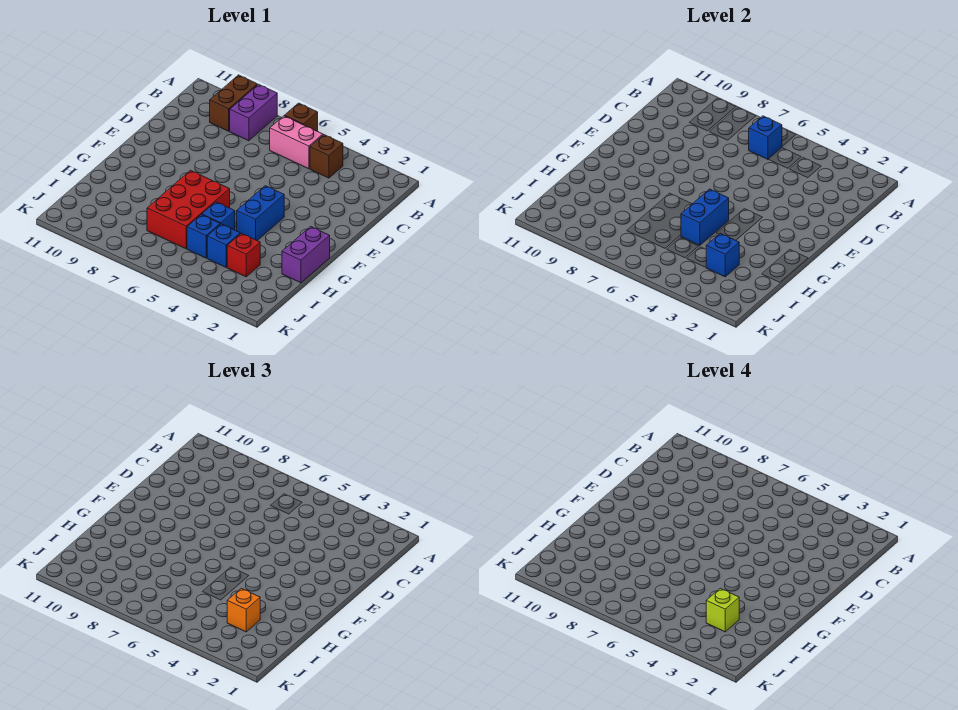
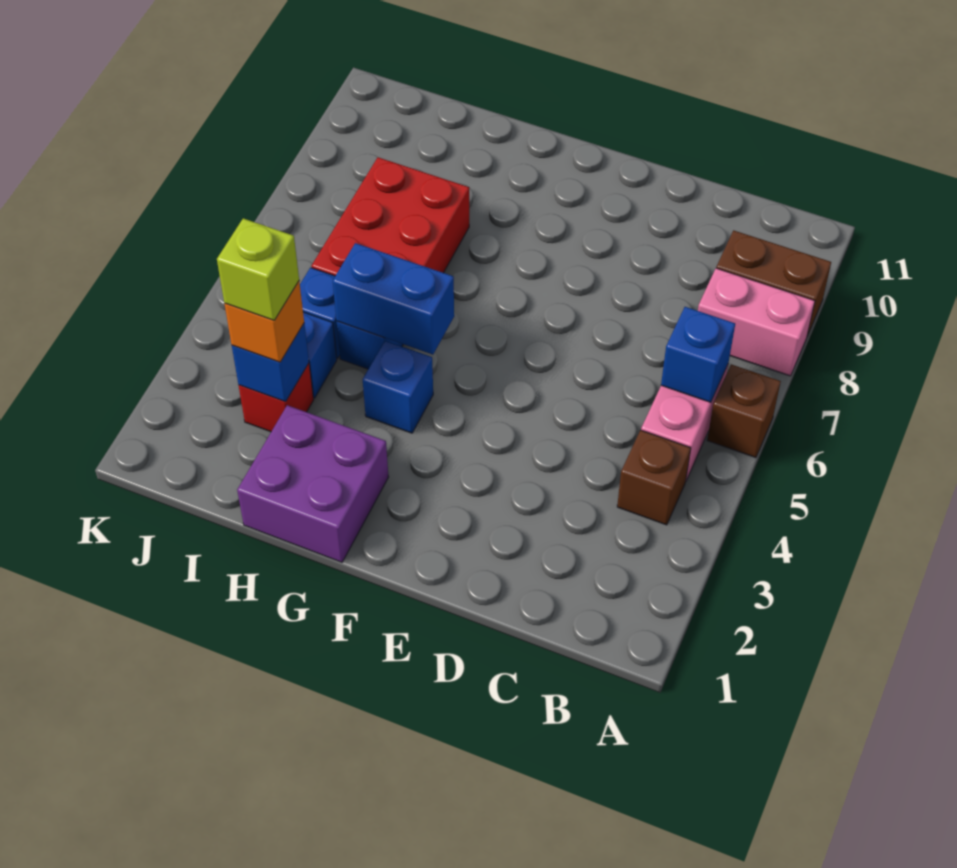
purple 1x2 brick [230,84,277,141] -> pink 1x2 brick [698,268,815,376]
blue 1x2 brick [237,186,284,240] -> blue 1x1 brick [363,341,433,433]
purple 1x2 brick [282,227,330,283] -> purple 2x2 brick [237,405,388,562]
red 2x3 brick [147,170,230,249] -> red 2x3 brick turned to [312,157,469,276]

